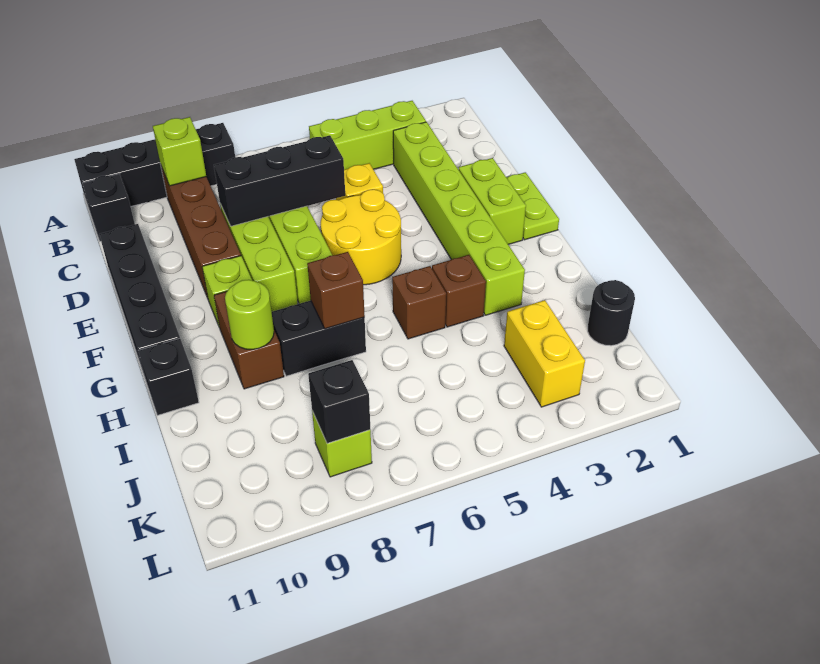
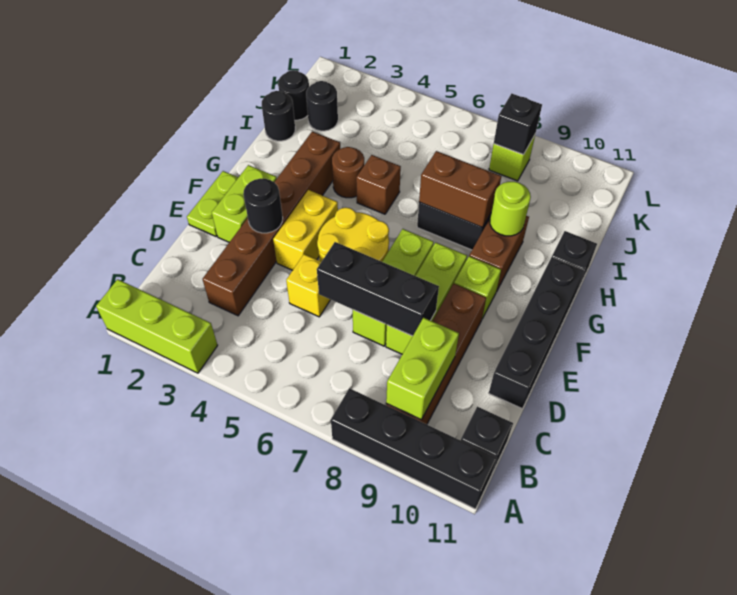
lime 1x3 brick [309,101,426,170] -> lime 1x3 brick moved to [96,279,218,373]
lime 1x1 brick [153,117,206,186] -> lime 1x2 brick [386,318,459,420]
lime 1x6 brick [393,122,525,315] -> brown 1x6 brick [203,131,340,316]
none -> black 1x1 round brick [243,178,283,233]
brown 1x1 brick [432,255,486,327] -> brown 1x1 round brick [332,147,364,198]
brown 1x1 brick [307,252,365,329] -> brown 1x2 brick [419,151,501,228]
none -> black 1x1 round brick [262,91,295,141]
none -> black 1x1 round brick [306,81,338,131]
yellow 1x2 brick [504,300,585,407] -> yellow 1x2 brick moved to [273,190,338,270]

